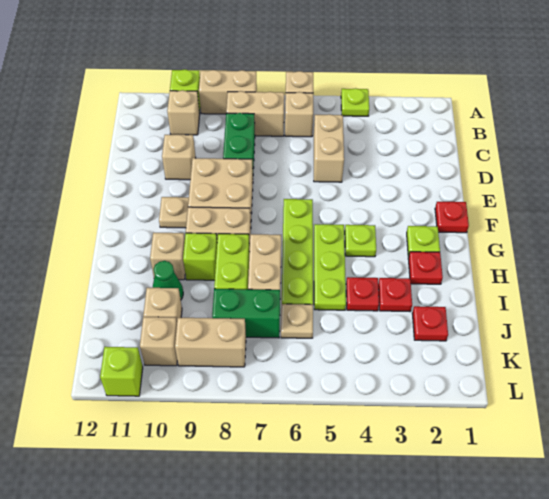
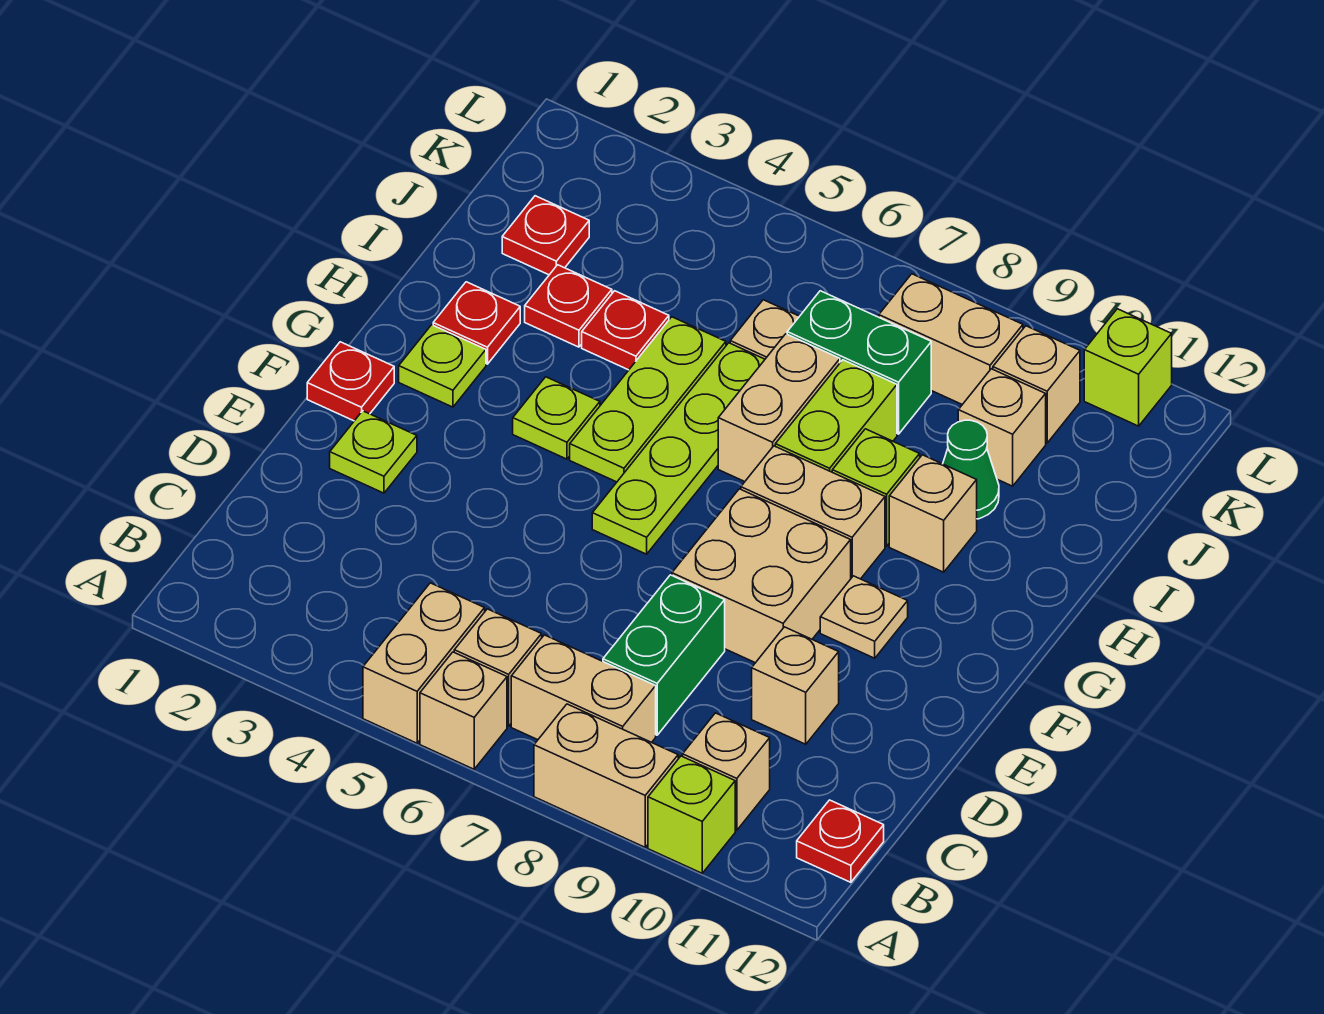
lime 1x1 plate [341,88,369,116] -> lime 1x1 plate moved to [330,411,417,493]
none -> red 1x1 plate [797,800,884,882]
tan 1x2 brick [314,114,344,182] -> tan 1x2 brick moved to [363,583,485,743]

